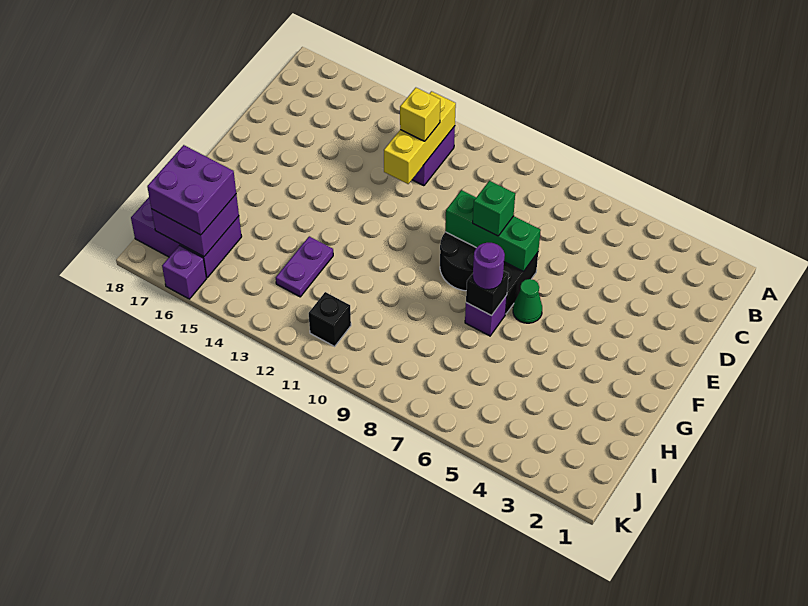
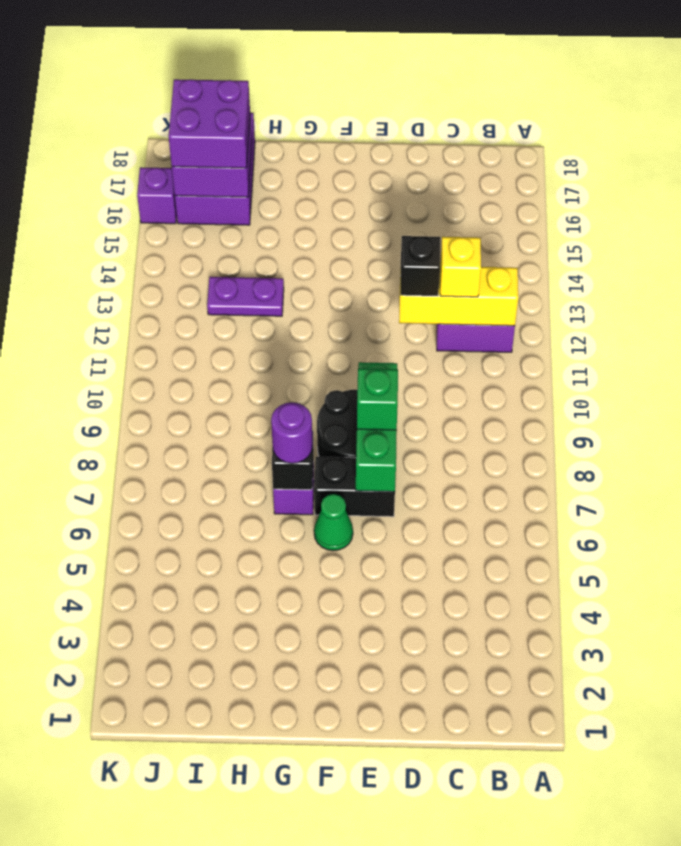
black 1x1 brick [309,292,351,346] -> black 1x1 brick moved to [400,236,440,296]

